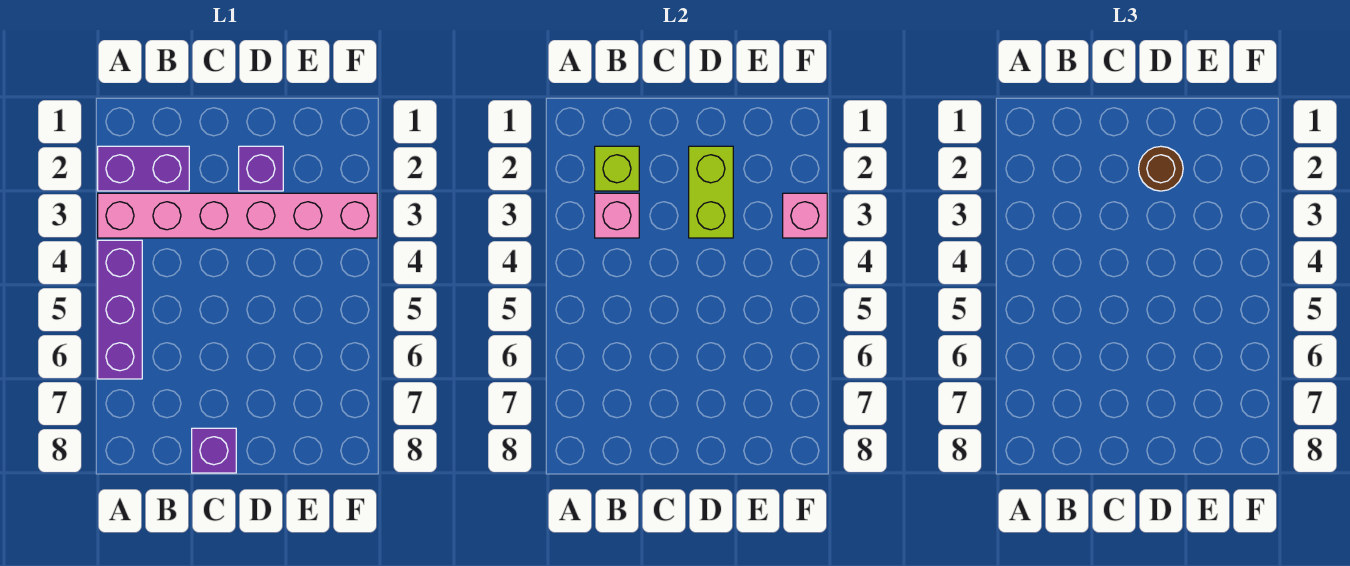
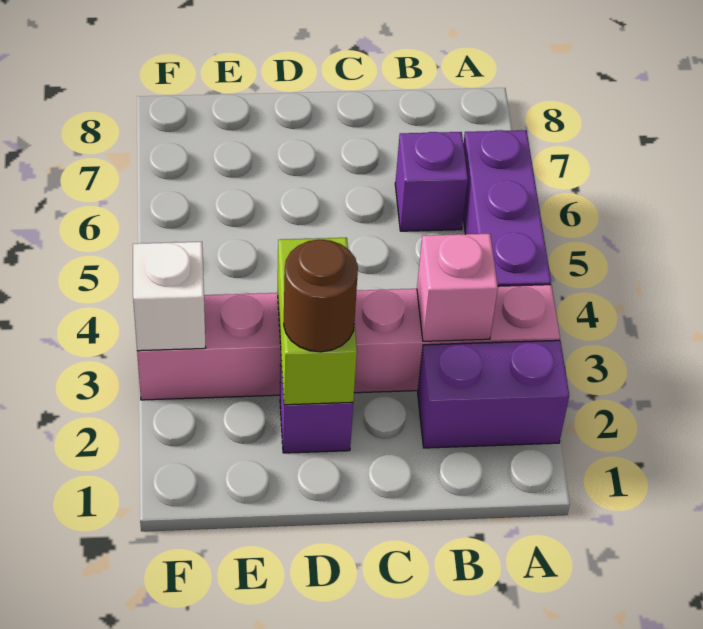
lime 1x1 brick [595,146,639,191] -> none
purple 1x1 brick [192,428,236,473] -> purple 1x1 brick moved to [395,132,468,231]
pink 1x1 brick [783,193,827,238] -> white 1x1 brick [133,242,206,351]

